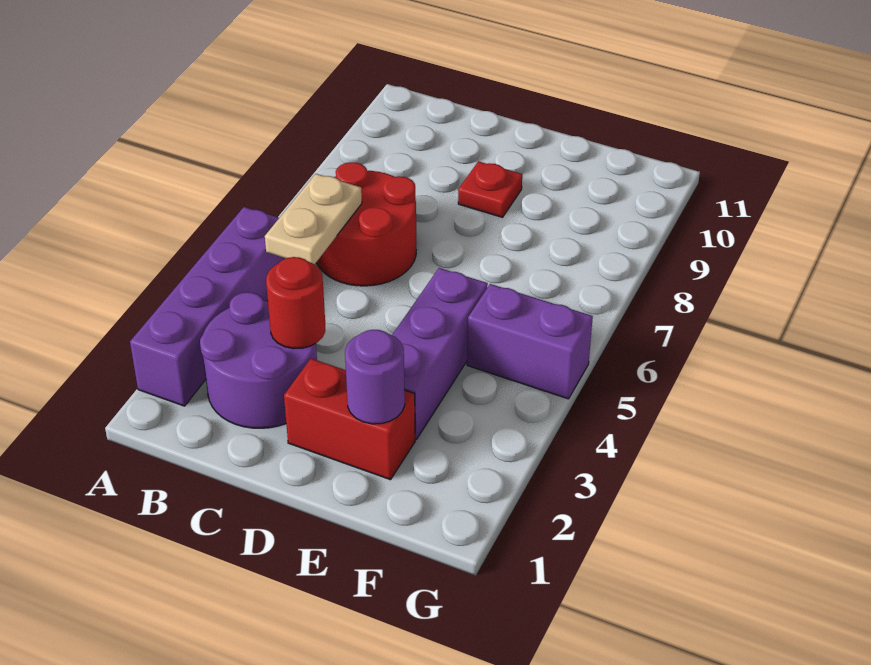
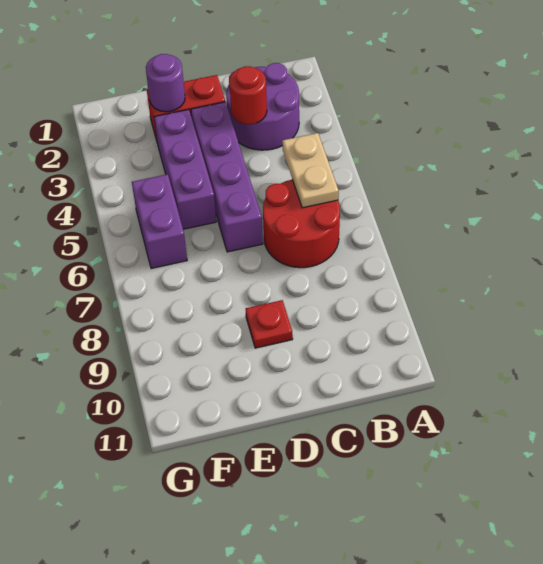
purple 1x4 brick [130,207,286,406] -> purple 1x4 brick moved to [191,102,263,252]
purple 1x2 brick [467,284,593,399] -> purple 1x2 brick turned to [132,174,187,269]

